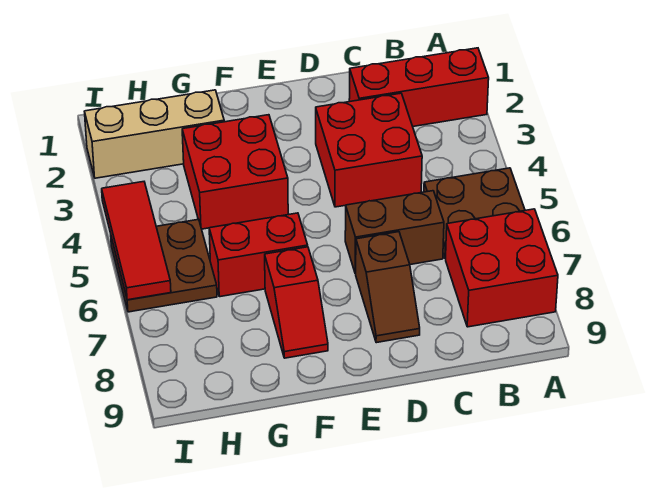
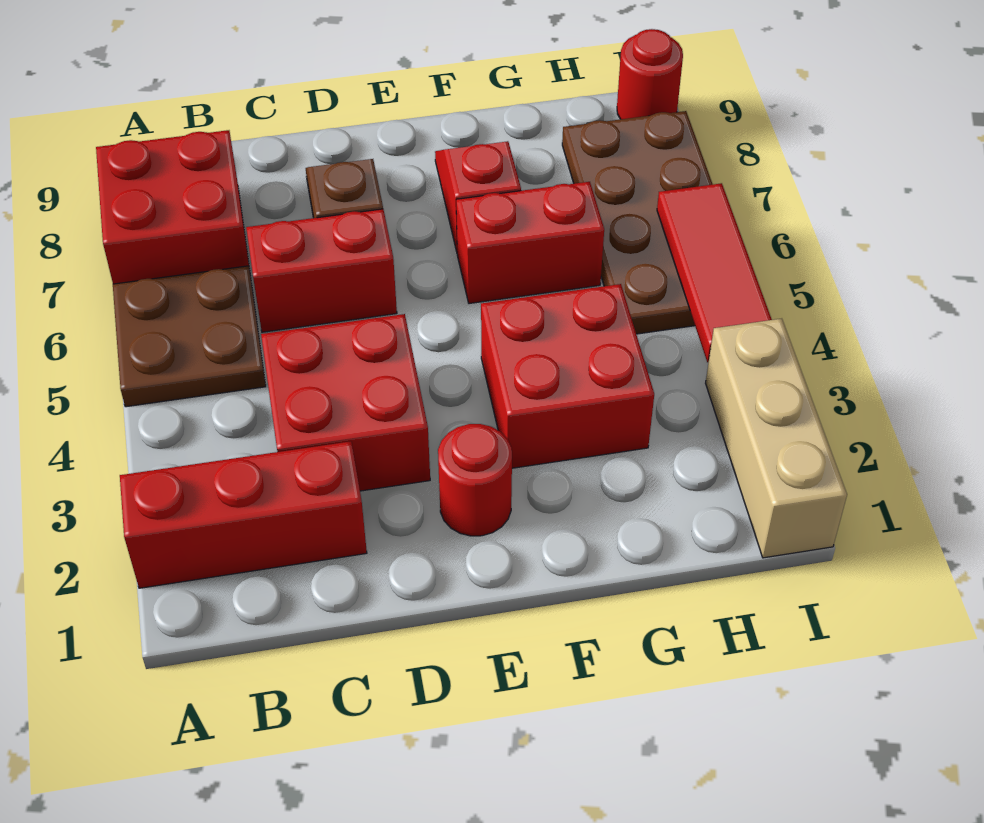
brown 1x2 brick [345,191,444,273] -> red 1x2 brick [246,209,397,332]
none -> red 1x1 round brick [438,424,512,536]
tan 1x3 brick [84,90,224,178] -> tan 1x3 brick turned to [706,319,847,558]
brown 2x2 plate [111,219,217,312] -> brown 2x4 plate [562,111,713,334]
none -> red 1x1 round brick [617,29,683,119]

